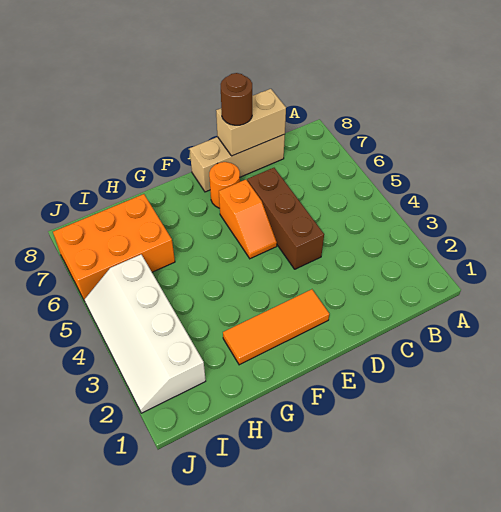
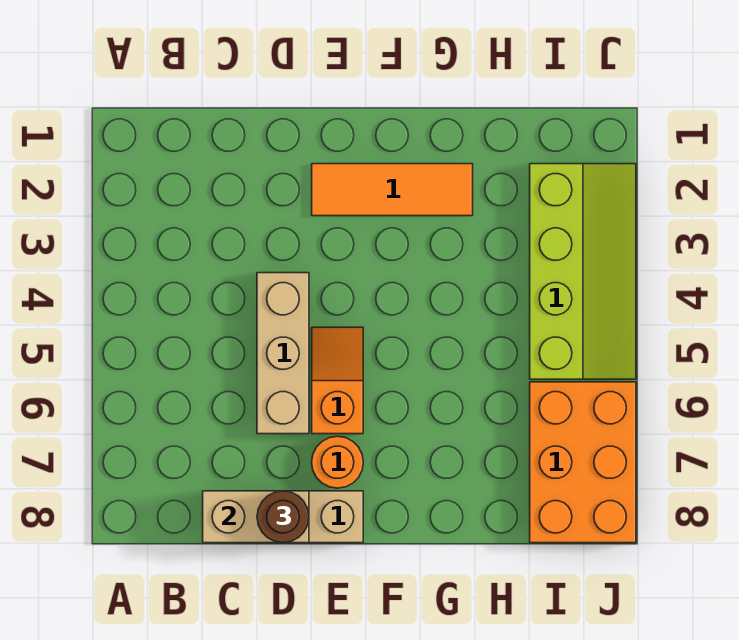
brown 1x3 brick [247,168,324,269] -> tan 1x3 brick [257,273,309,434]
orange 2x3 brick [53,194,175,301] -> orange 2x3 brick turned to [530,382,636,543]
white 2x4 slope [84,255,206,413] -> lime 2x4 slope [530,164,636,379]

